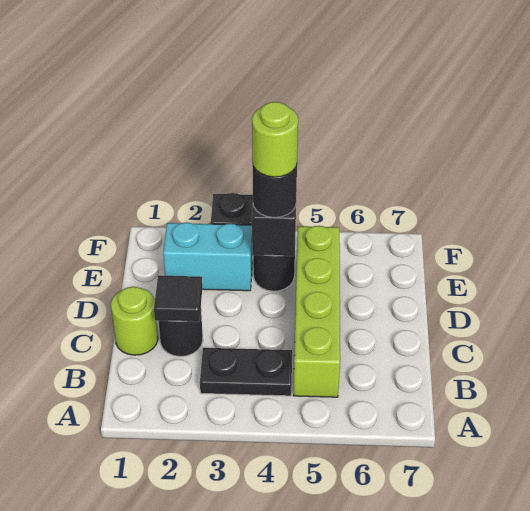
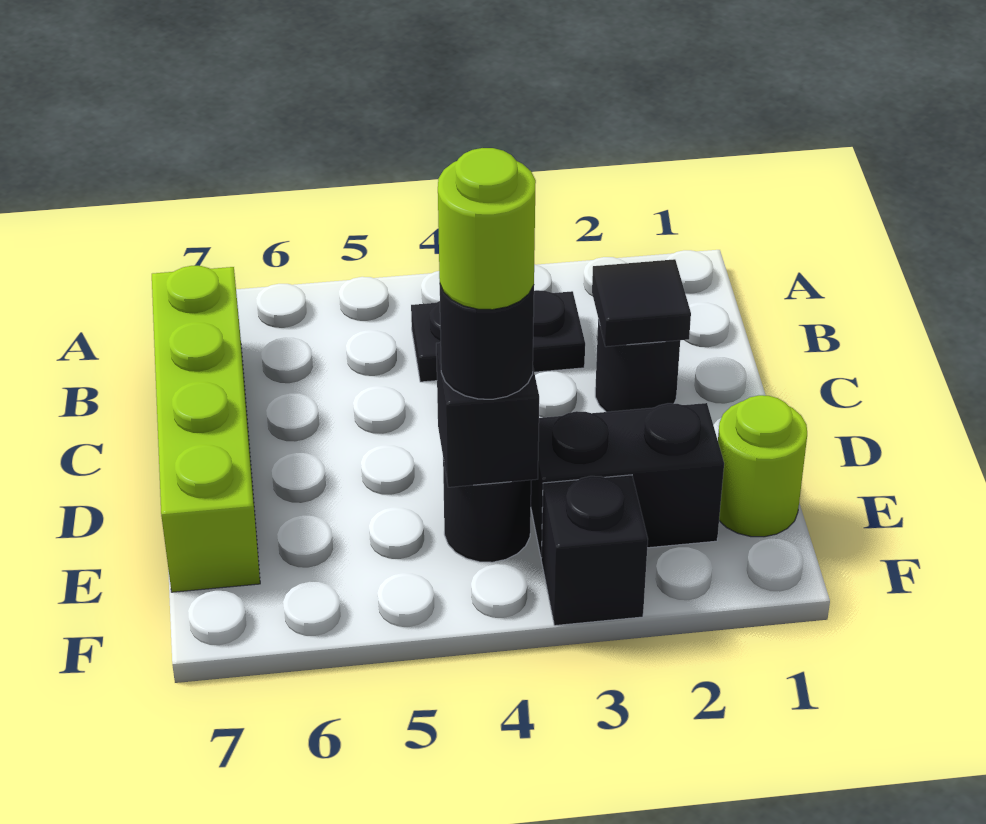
lime 1x4 brick [293,226,340,397] -> lime 1x4 brick moved to [152,266,260,592]
lime 1x1 round brick [111,287,158,355] -> lime 1x1 round brick moved to [718,395,807,537]
cyan 1x2 brick [163,222,252,291] -> black 1x2 brick [531,403,724,558]

